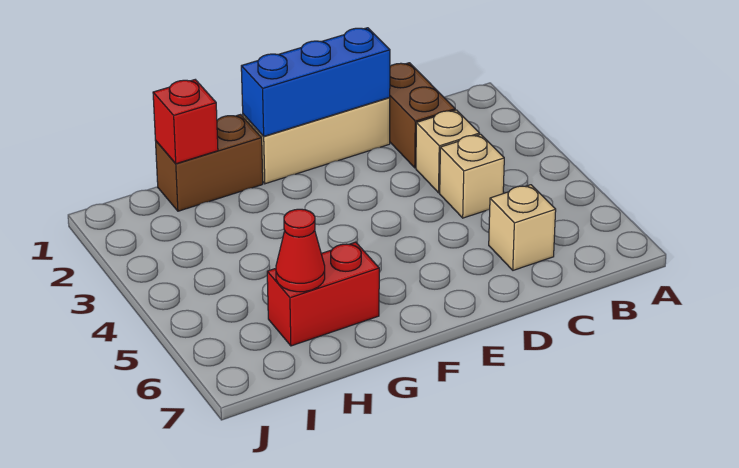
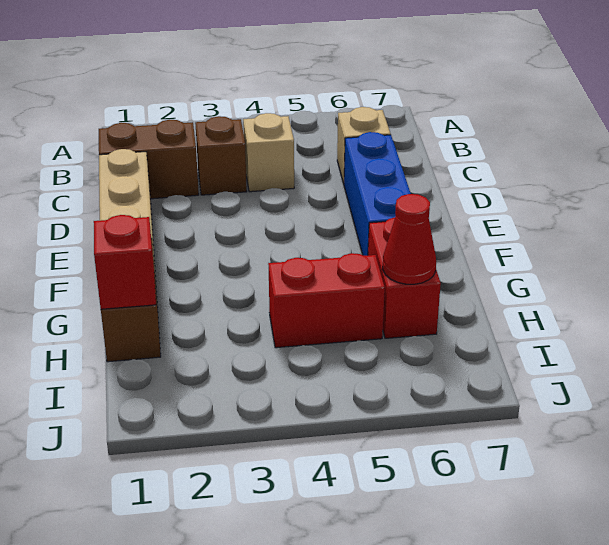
tan 1x1 brick [416,110,480,193] -> brown 1x1 brick [195,116,247,195]
blue 1x3 brick [241,28,390,136] -> blue 1x3 brick moved to [344,132,411,256]
none -> red 1x2 brick [268,253,385,348]

